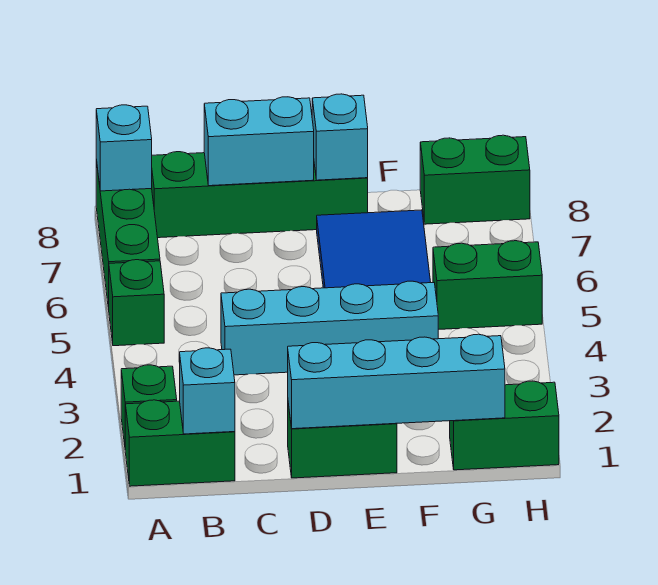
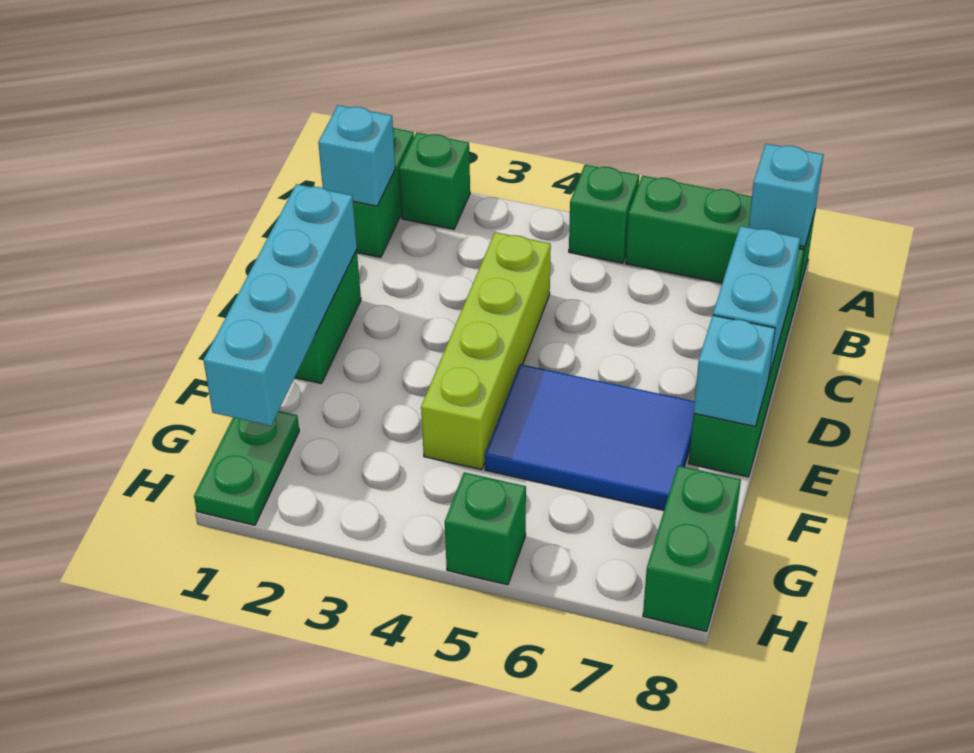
cyan 1x4 brick [221,281,438,375] -> lime 1x4 brick [421,232,551,470]
green 1x2 brick [450,381,559,470] -> green 1x2 plate [194,411,299,525]
green 1x2 brick [433,241,542,330] -> green 1x1 brick [445,472,526,585]

